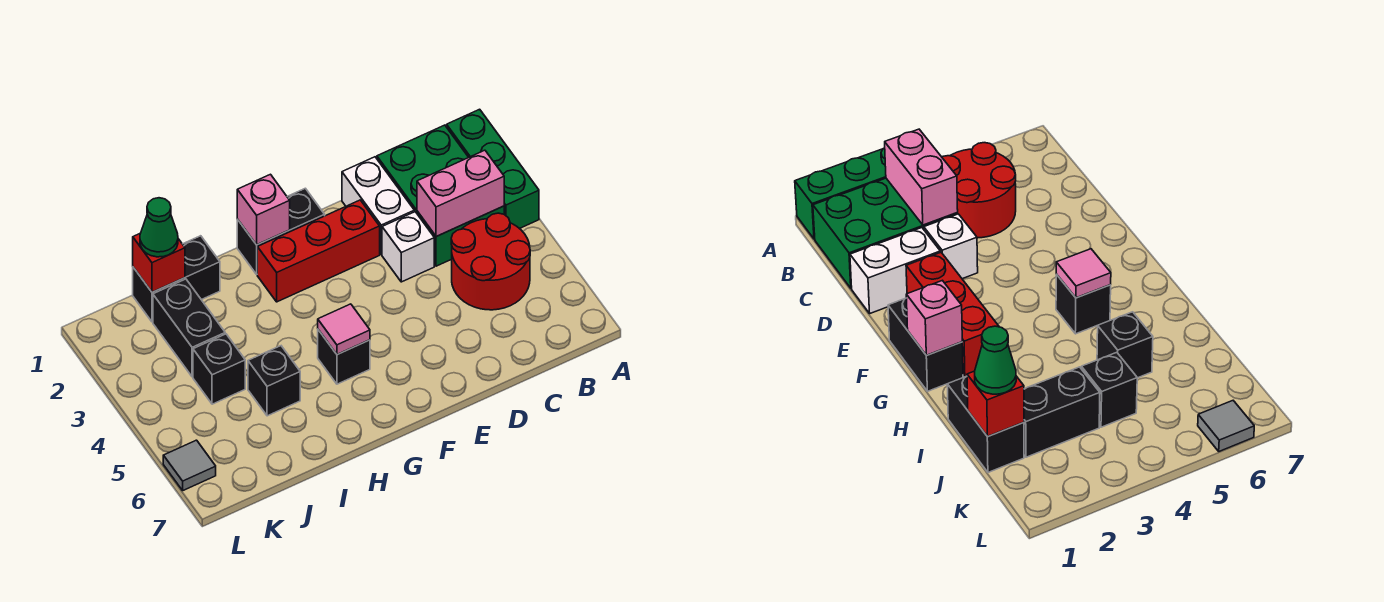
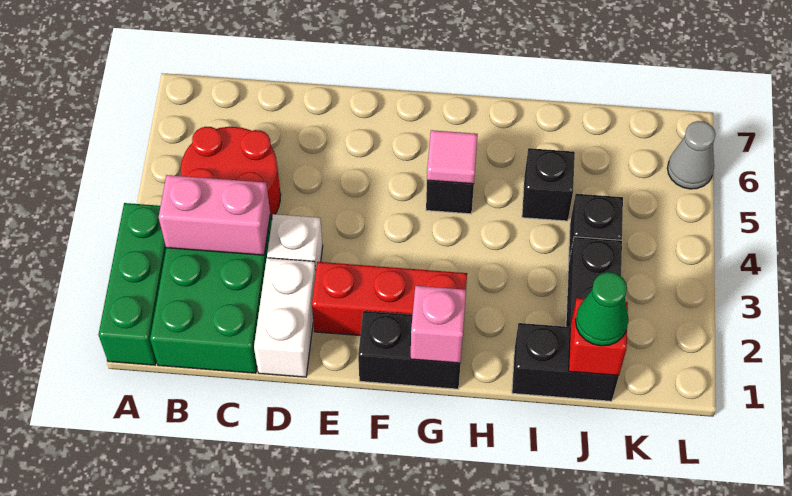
grey 1x1 tile [163,440,216,490] -> grey 1x1 cone [667,121,715,189]

